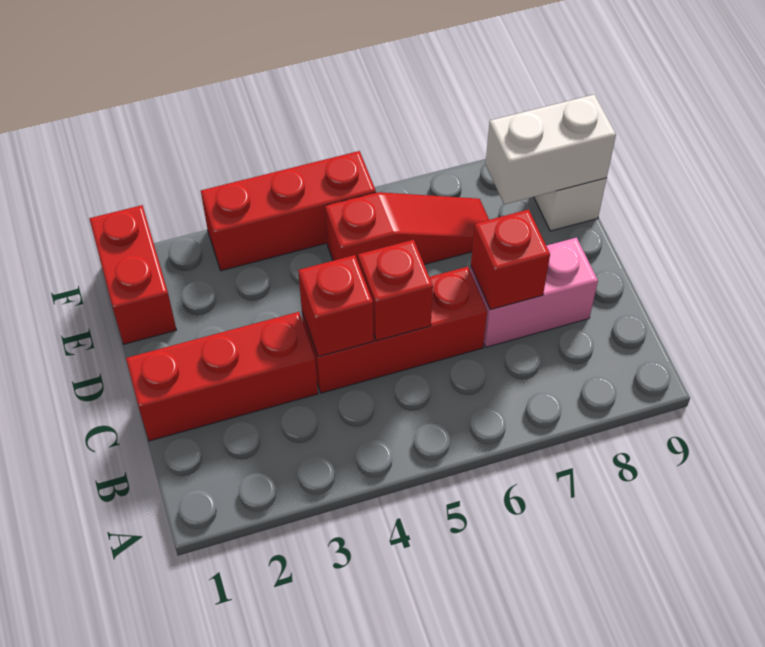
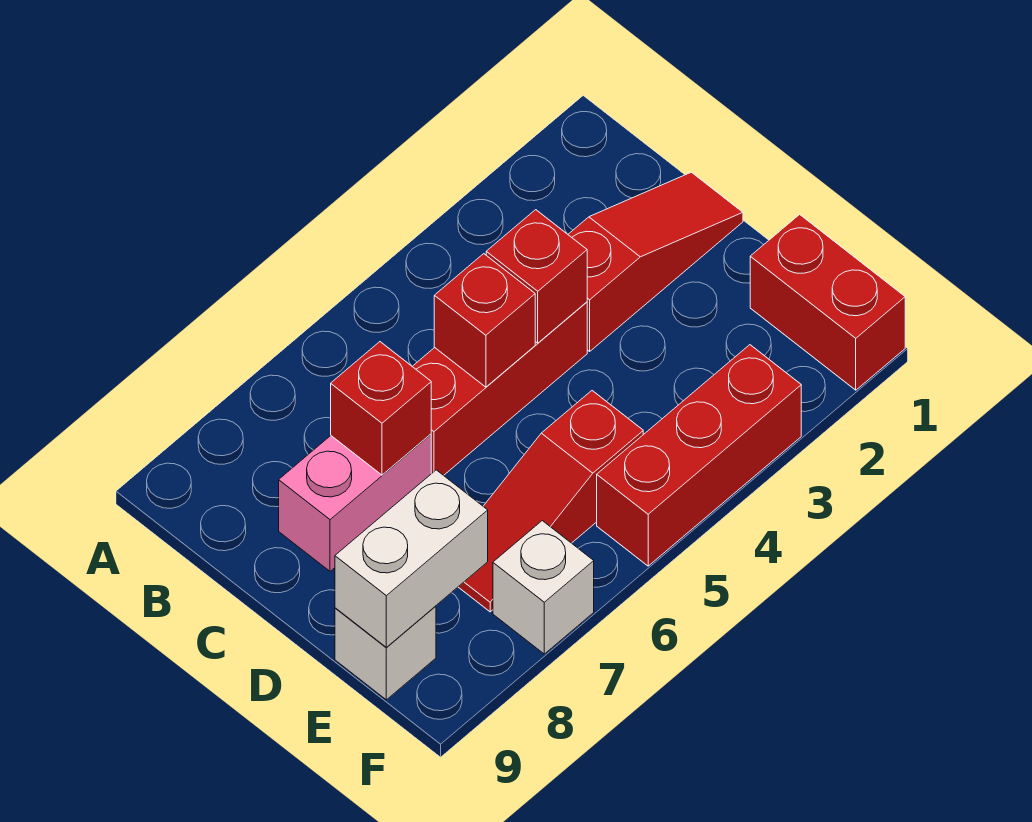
red 1x3 brick [126,312,318,441] -> red 1x3 slope [568,172,743,351]
none -> white 1x1 brick [493,521,594,654]

